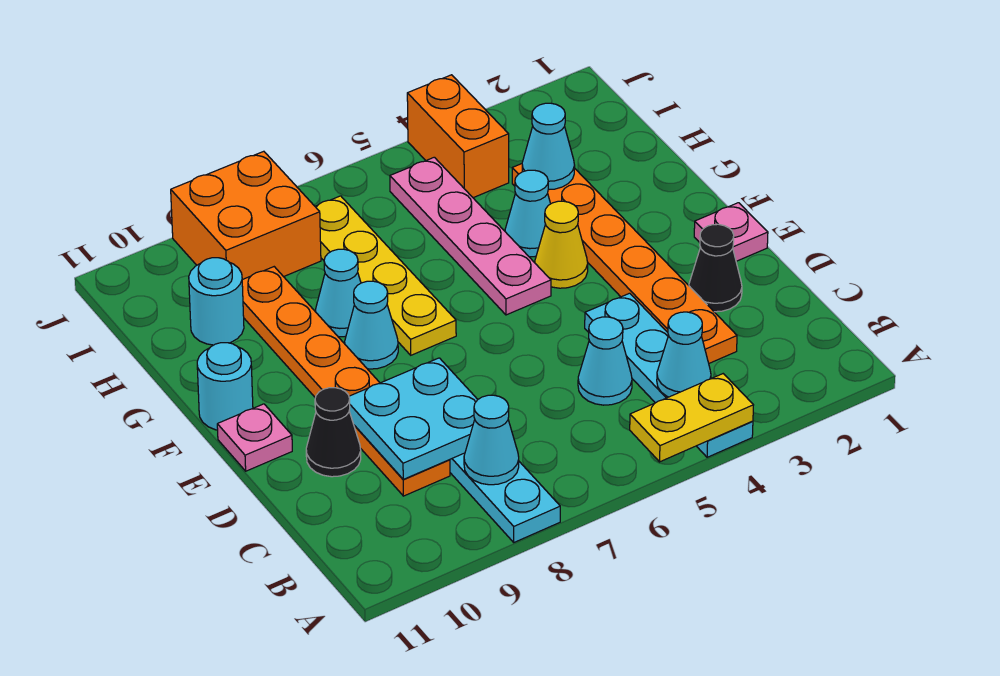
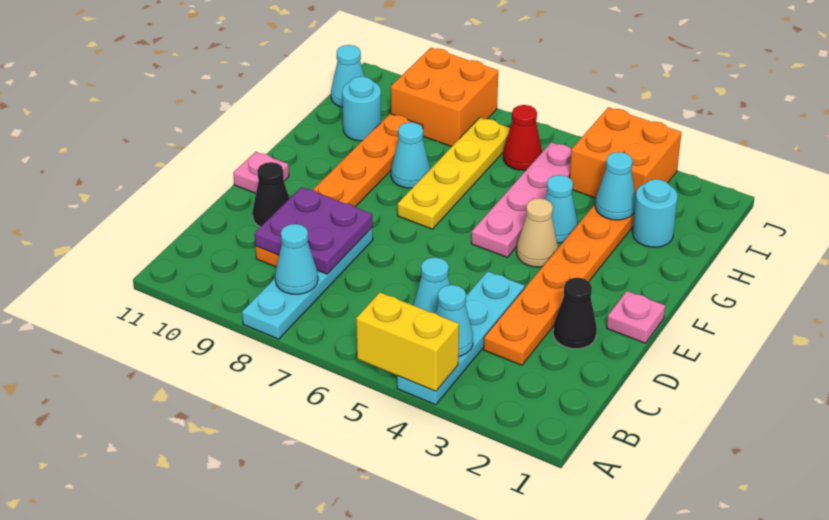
yellow 1x2 plate [630,374,753,462] -> yellow 1x2 brick [356,292,459,391]
cyan 2x2 plate [349,358,478,479] -> purple 2x2 plate [255,187,373,274]
yellow 1x1 cone [535,201,588,288] -> tan 1x1 cone [517,198,558,267]
cyan 1x1 cone [345,281,398,369] -> cyan 1x1 cone moved to [331,45,365,107]
cyan 1x1 round brick [197,343,253,430] -> cyan 1x1 round brick moved to [633,179,677,247]
orange 1x2 brick [407,75,509,198] -> orange 2x2 brick [570,107,681,198]
none -> red 1x1 cone [503,105,542,170]

